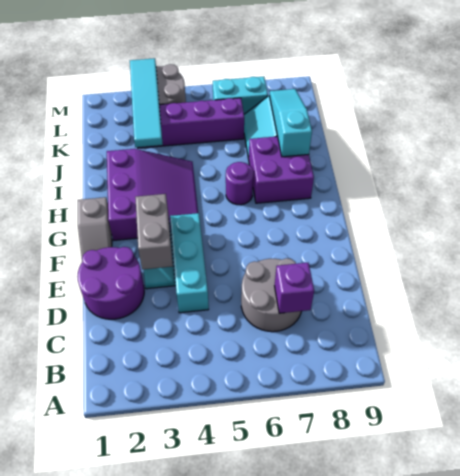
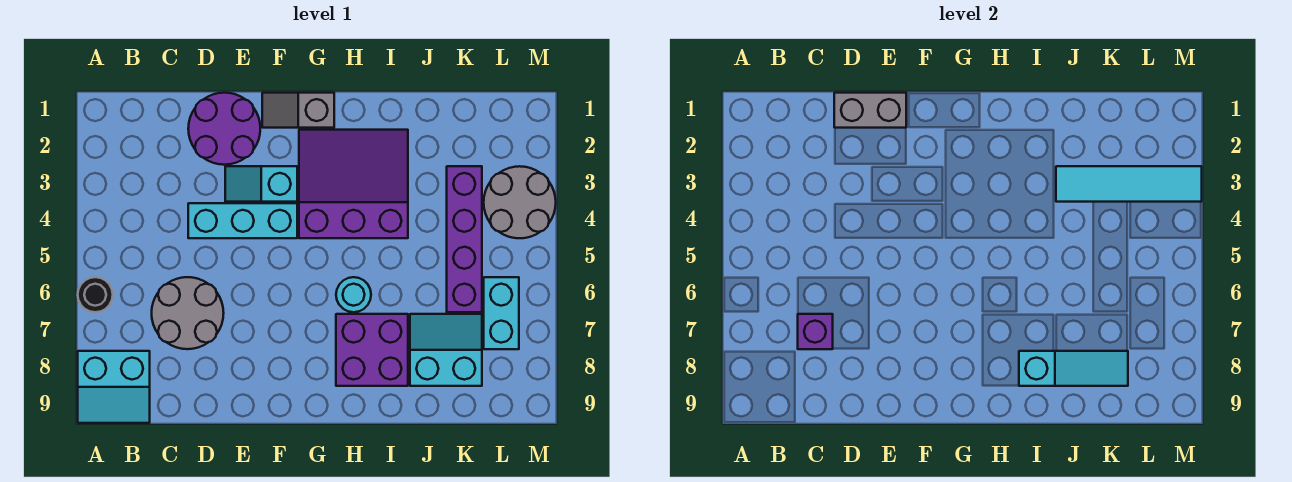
none -> black 1x1 round brick [78,277,113,312]
none -> cyan 2x2 slope [78,351,150,423]
grey 1x2 brick [135,194,173,269] -> grey 1x2 brick moved to [834,93,906,128]
purple 3x3 slope [107,149,198,240] -> purple 3x3 slope turned to [299,130,408,238]
purple 1x1 round brick [226,162,254,205] -> cyan 1x1 round brick [336,277,371,312]

